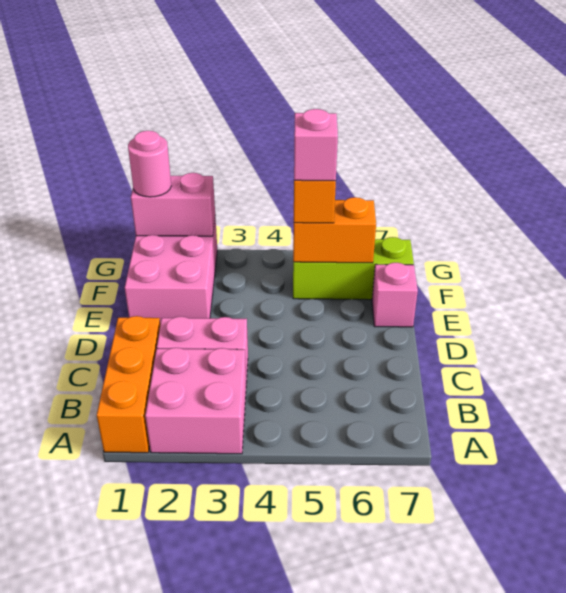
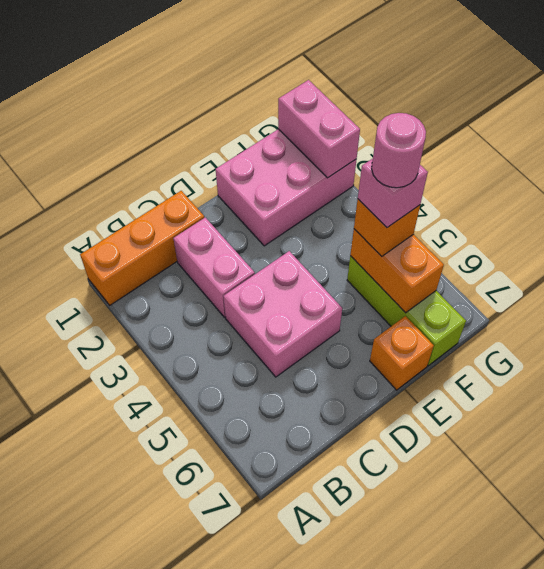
pink 2x2 brick [145,348,246,454] -> pink 2x2 brick moved to [223,251,342,377]
pink 1x1 brick [372,263,418,327] -> orange 1x1 brick [370,316,434,390]
pink 1x1 round brick [128,131,171,197] -> pink 1x1 round brick moved to [372,113,426,188]

